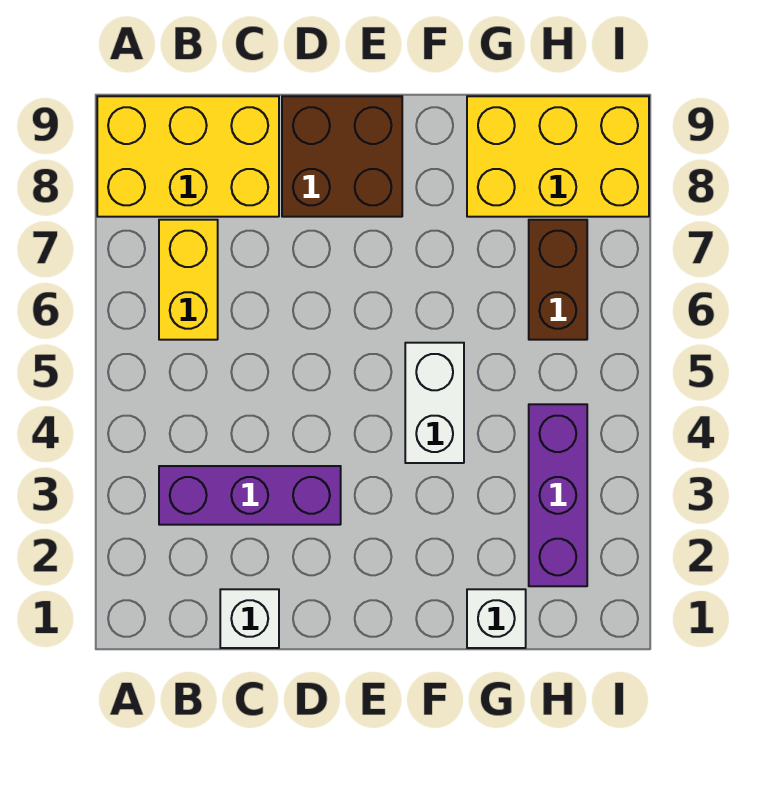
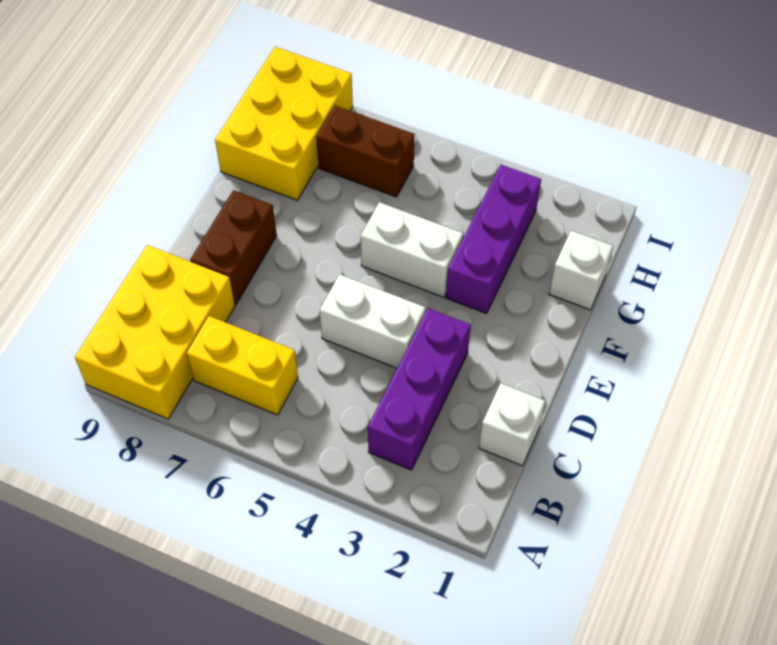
none -> white 1x2 brick [320,274,426,368]
brown 2x2 brick [282,96,402,217] -> brown 1x2 brick [190,190,277,305]
purple 1x3 brick [529,404,587,586] -> purple 1x3 brick turned to [446,165,541,314]

